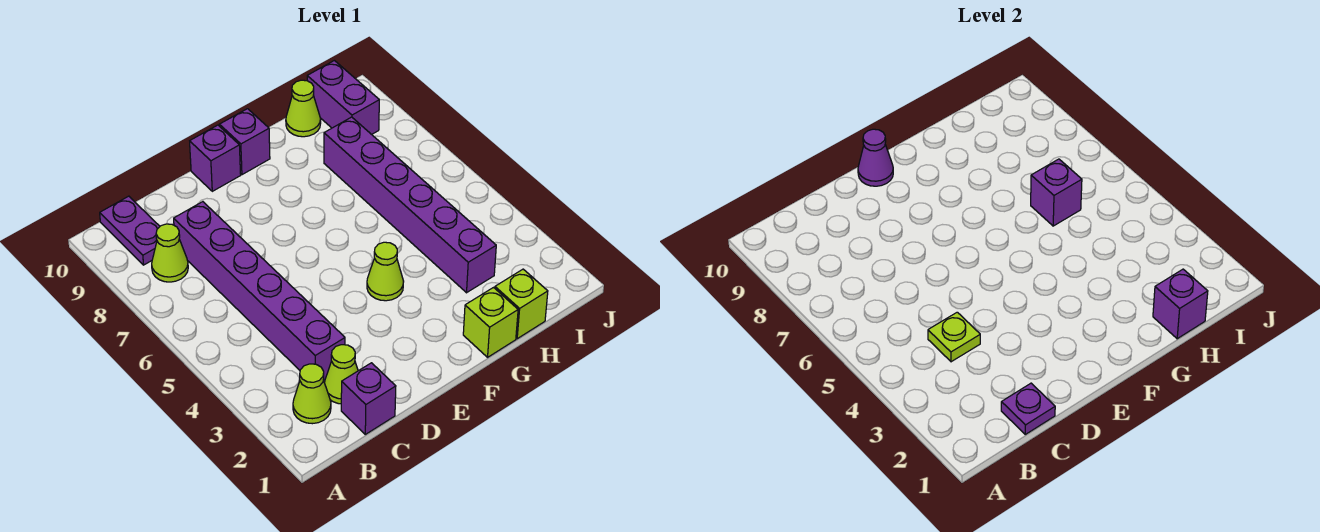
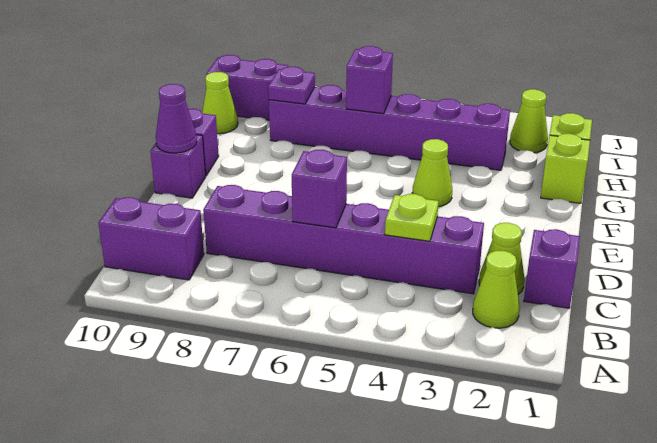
lime 1x1 cone [152,224,188,282] -> lime 1x1 cone moved to [510,89,548,153]
purple 1x2 plate [100,196,160,265] -> purple 1x2 brick [98,197,204,280]
purple 1x1 plate [1001,383,1055,434] -> purple 1x1 plate moved to [268,67,315,104]
purple 1x1 brick [1153,269,1208,339] -> purple 1x1 brick moved to [292,150,347,228]

